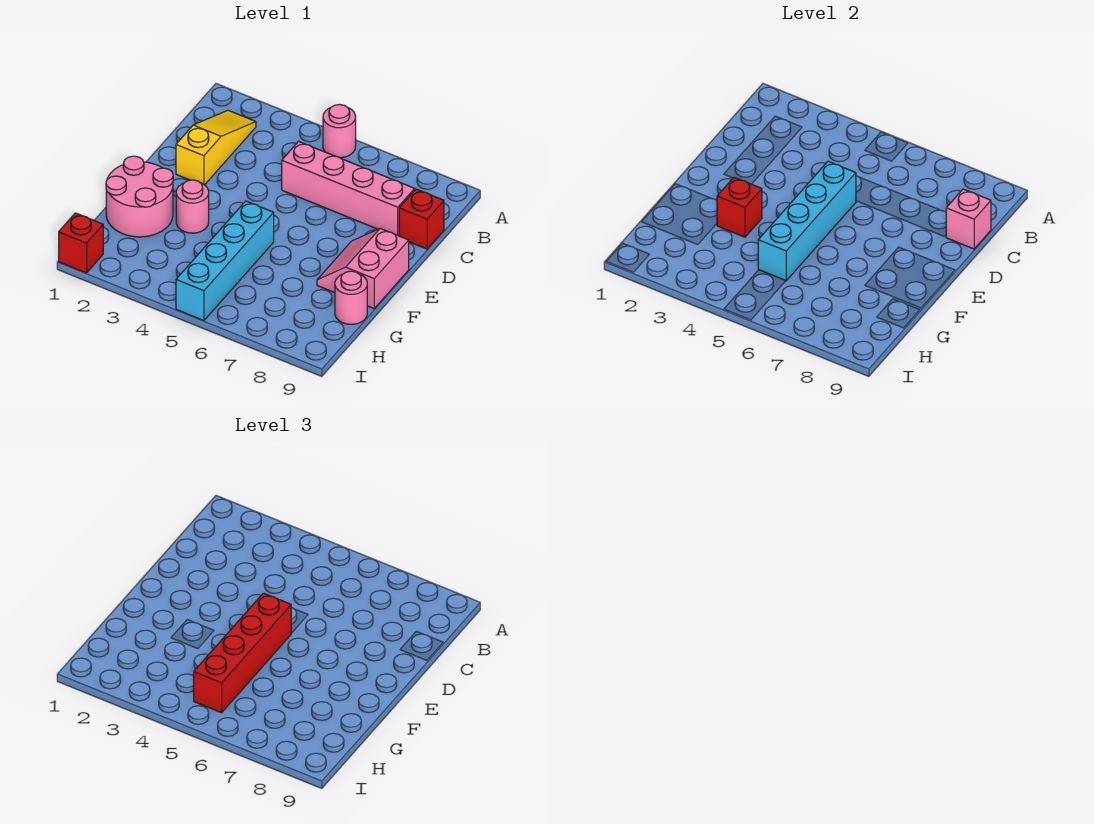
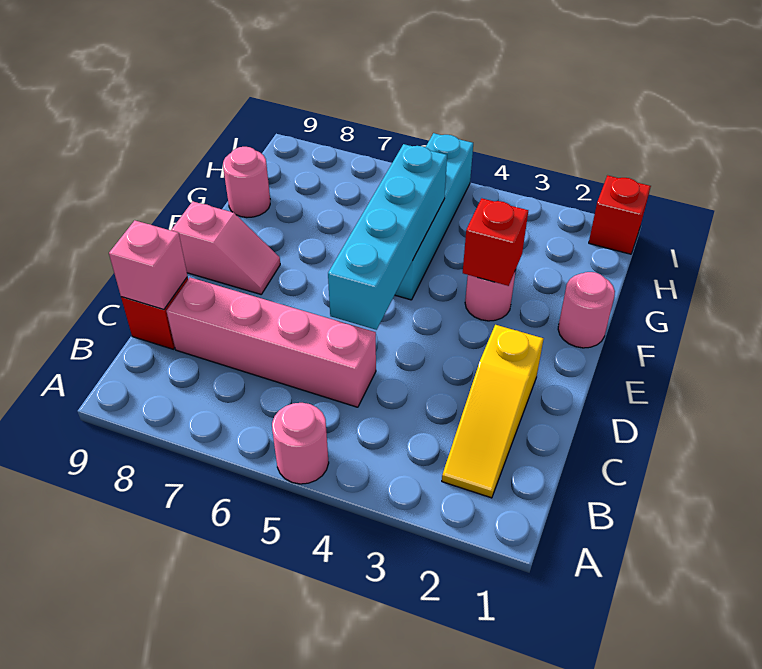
red 1x4 brick [194,593,291,713] -> none
pink 2x2 slope [317,229,409,308] -> pink 1x2 slope [171,201,280,294]
pink 2x2 round brick [106,156,173,237] -> pink 1x1 round brick [558,272,615,348]

